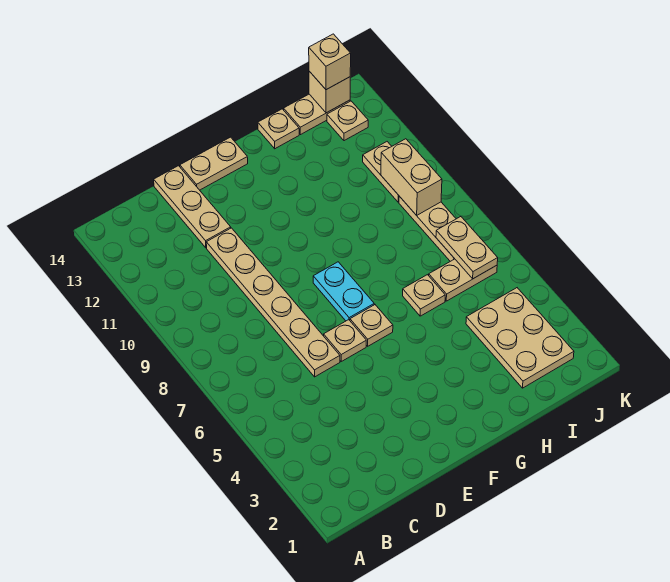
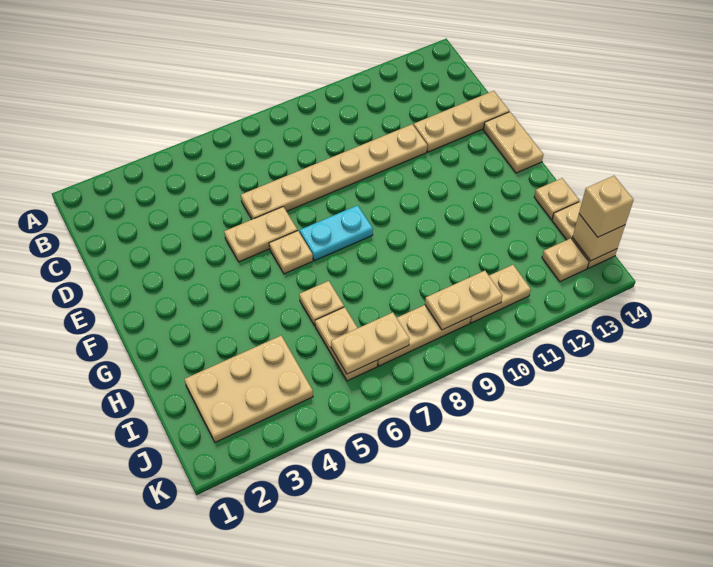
tan 1x1 plate [324,320,366,361] -> tan 1x2 plate [224,207,298,262]
tan 1x2 brick [381,139,442,215] -> tan 1x2 plate [425,271,502,330]

